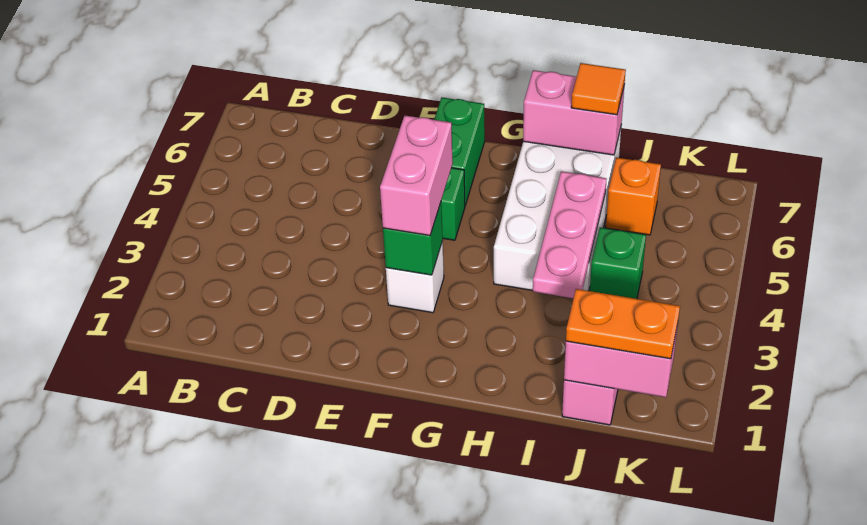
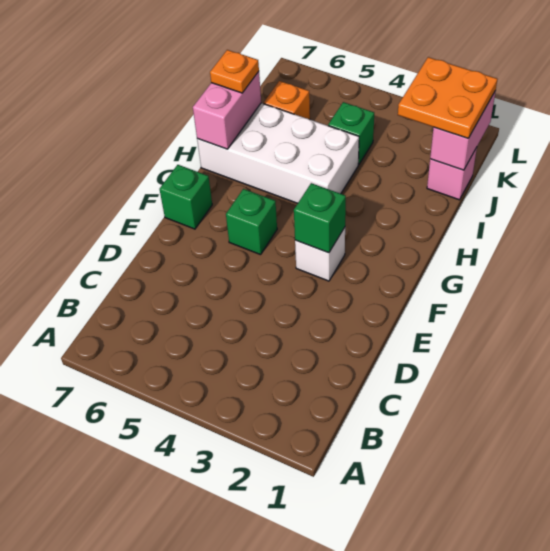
pink 1x2 brick [380,116,453,235] -> none
green 1x2 brick [434,98,485,205] -> green 1x1 brick [160,165,212,229]
pink 1x3 plate [533,171,607,298] -> none
orange 1x1 tile [571,63,626,115] -> orange 1x1 plate [210,50,259,93]
orange 1x2 plate [566,289,680,359] -> orange 2x2 plate [398,57,497,138]

